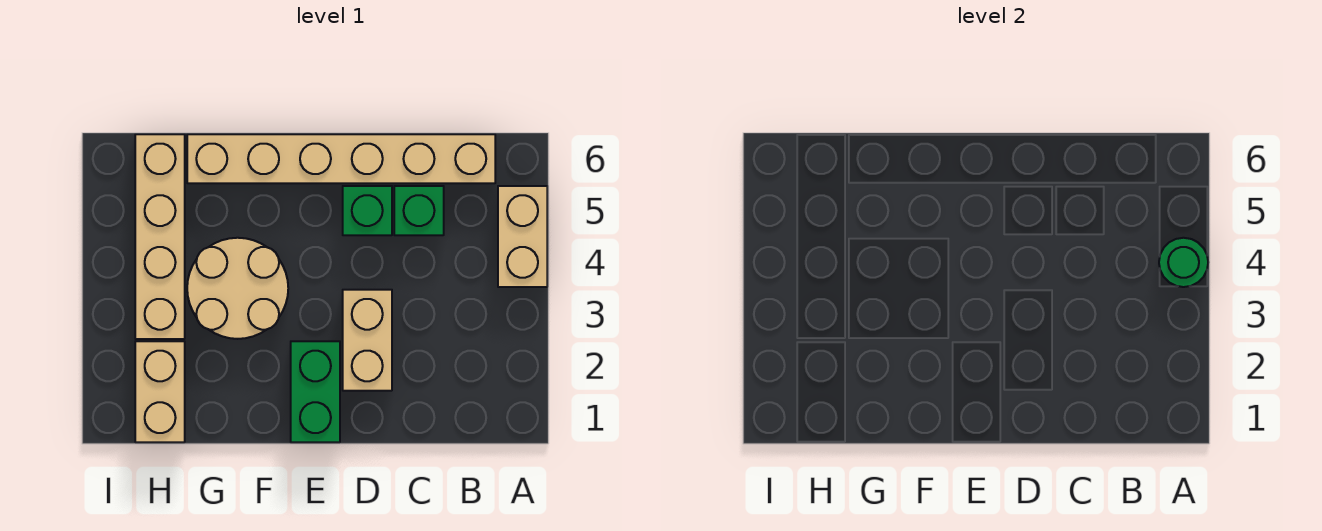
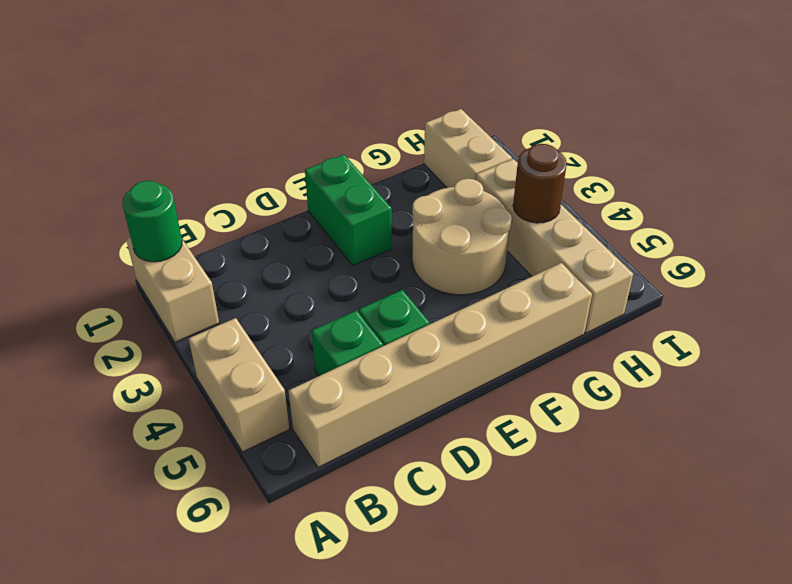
green 1x1 round brick [1159,238,1208,287] -> green 1x1 round brick moved to [122,181,182,262]
tan 1x2 brick [343,290,392,391] -> tan 1x2 brick moved to [126,238,219,342]
none -> brown 1x1 round brick [513,144,567,223]

